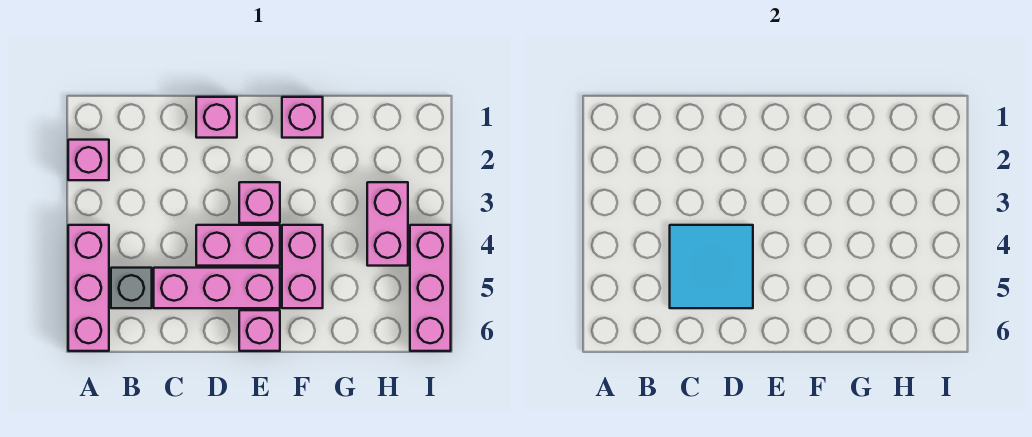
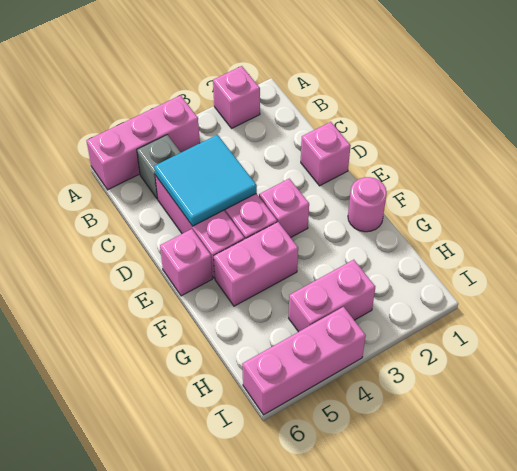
pink 1x1 brick [282,97,323,138] -> pink 1x1 round brick [348,177,387,232]

